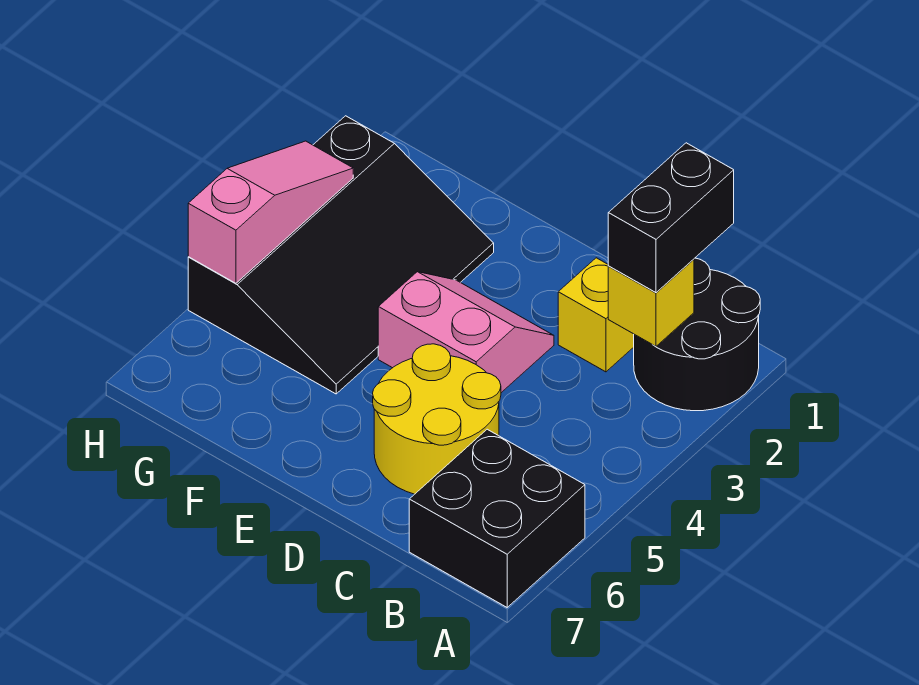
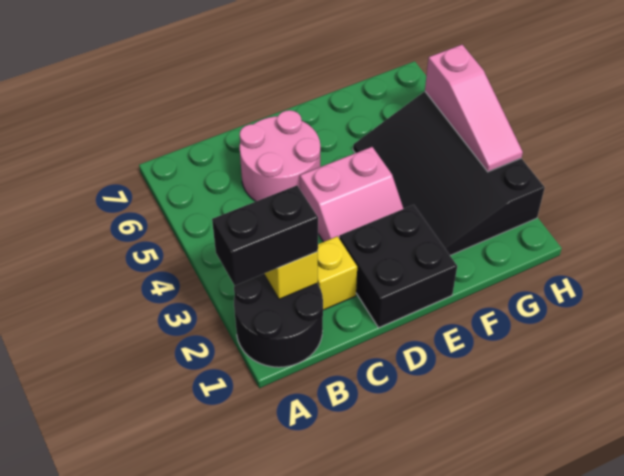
black 2x2 brick [409,429,585,607] -> black 2x2 brick moved to [339,205,457,328]
black 1x2 brick [608,143,734,293] -> black 1x2 brick turned to [212,185,318,285]
yellow 2x2 round brick [373,344,501,494] -> pink 2x2 round brick [240,110,320,201]

